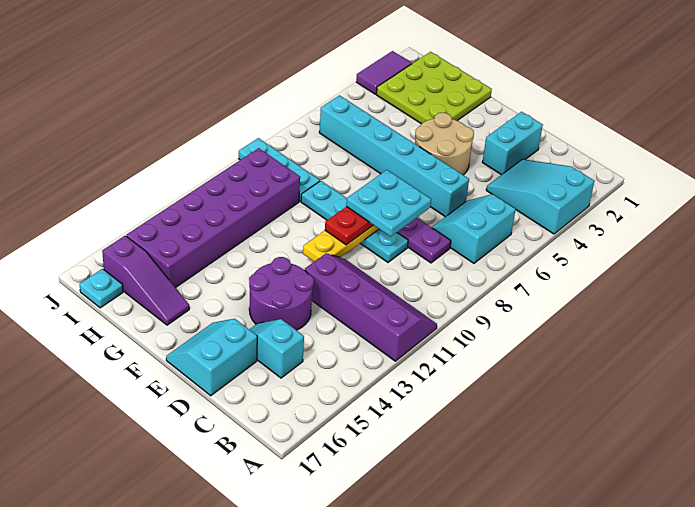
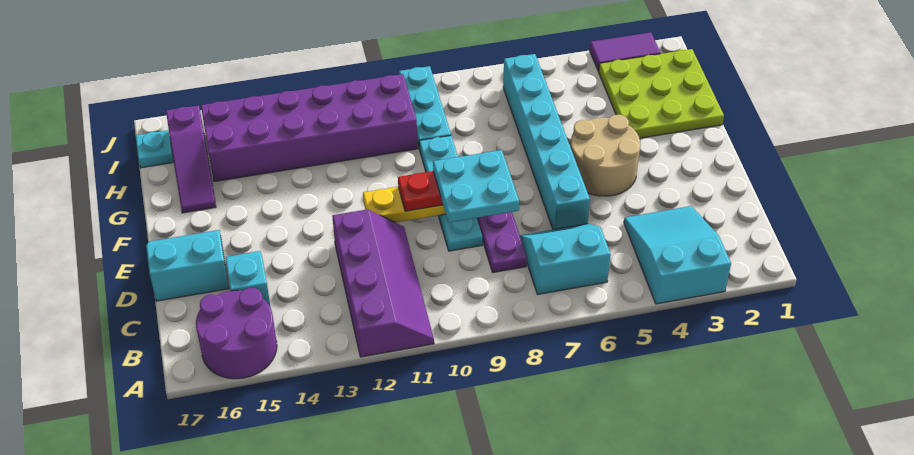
cyan 1x2 brick [482,112,543,175] -> none
purple 2x2 round brick [249,257,314,330] -> purple 2x2 round brick moved to [196,288,277,379]

